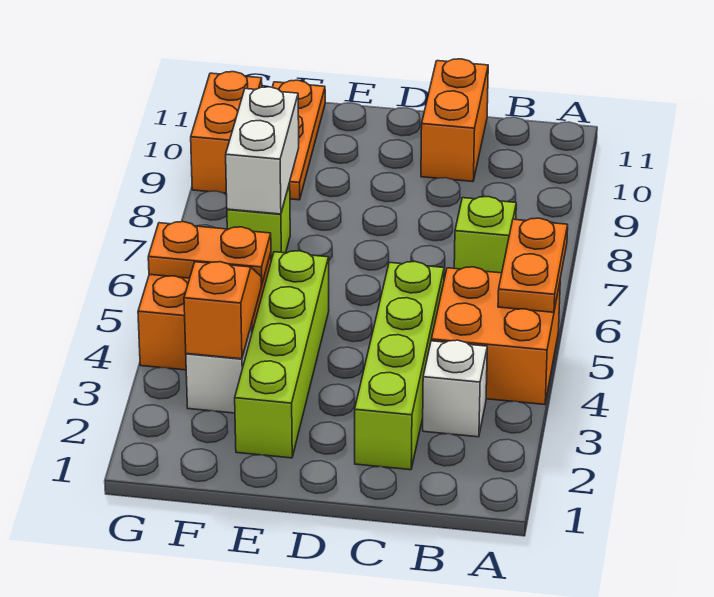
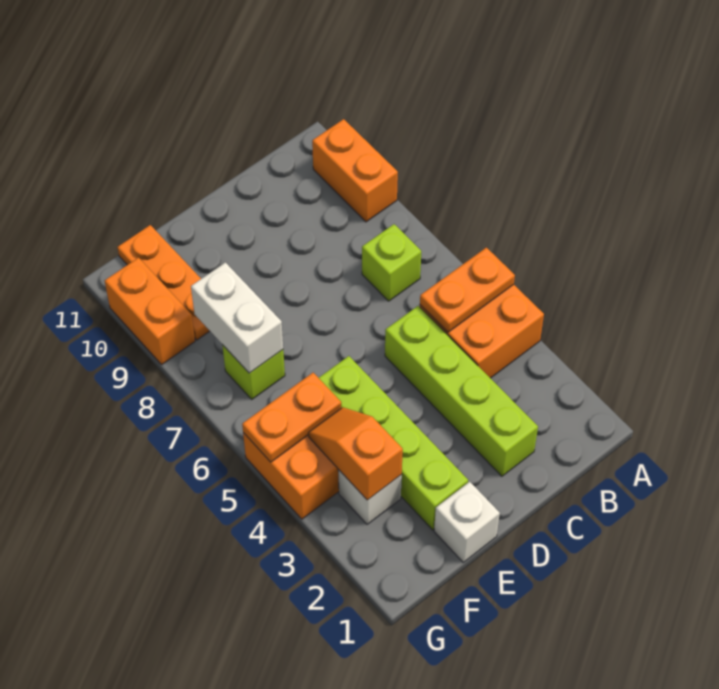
orange 1x2 plate [498,218,568,312] -> orange 1x2 plate turned to [420,248,515,332]
white 1x1 brick [423,340,487,437] -> white 1x1 brick moved to [434,482,500,562]
orange 1x2 brick [421,59,488,181] -> orange 1x2 brick moved to [312,119,398,222]

